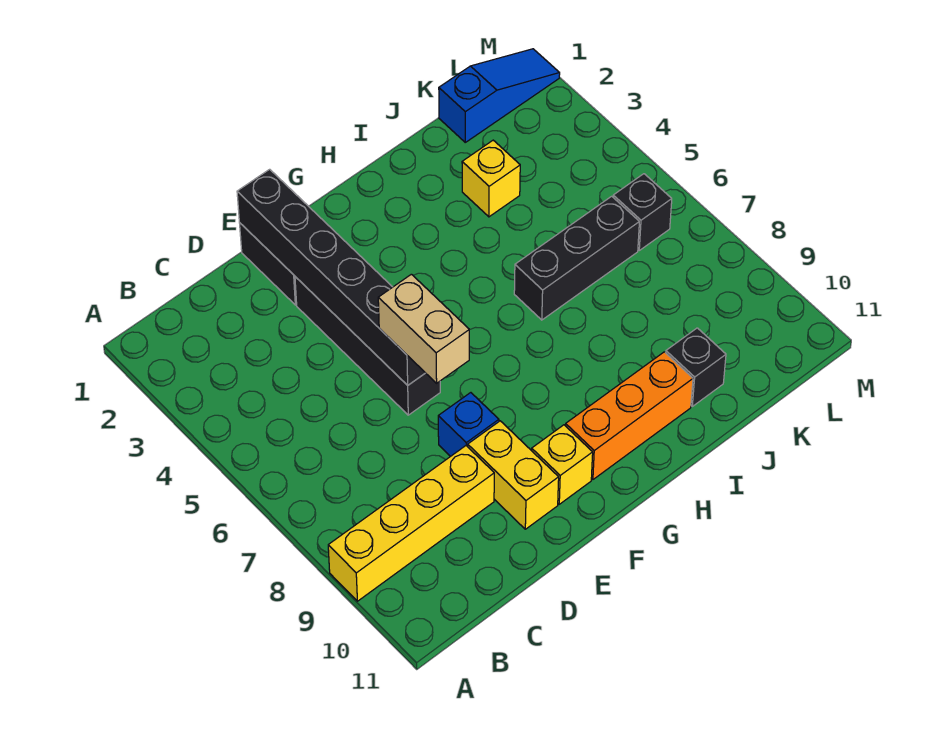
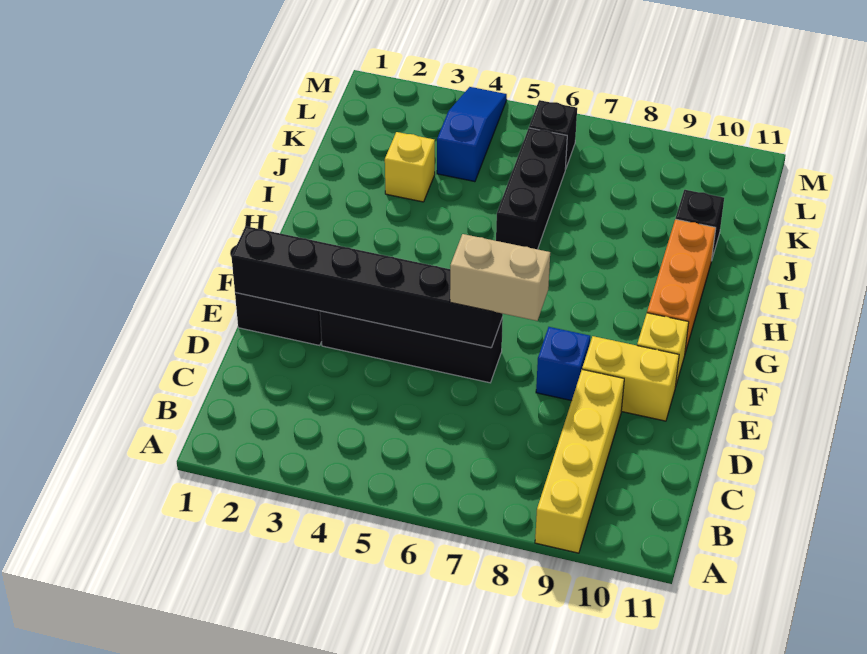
blue 1x3 slope [439,49,560,142] -> blue 1x3 slope moved to [437,87,507,182]

